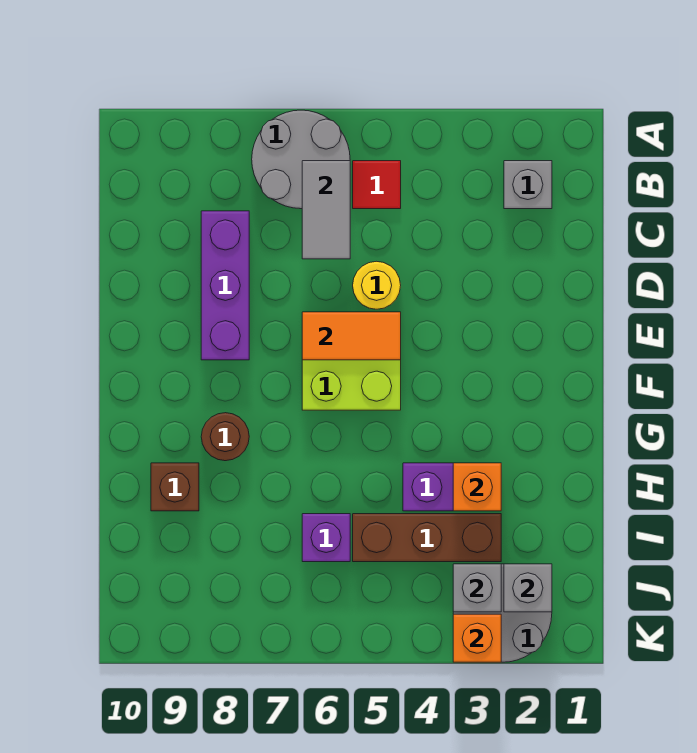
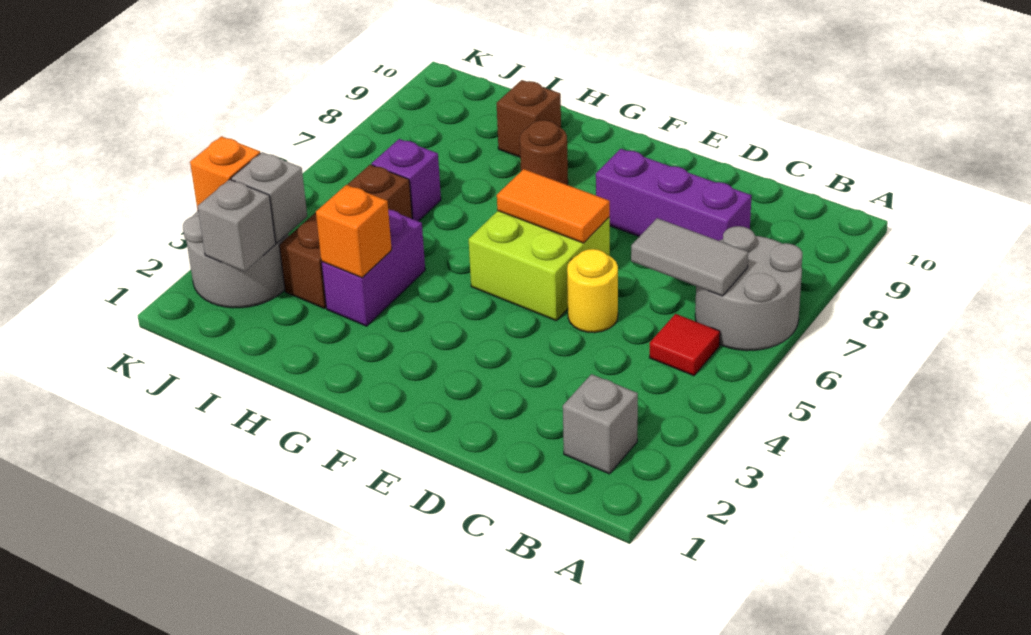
orange 1x2 tile [302,312,401,360] -> orange 1x2 tile turned to [497,169,610,243]

